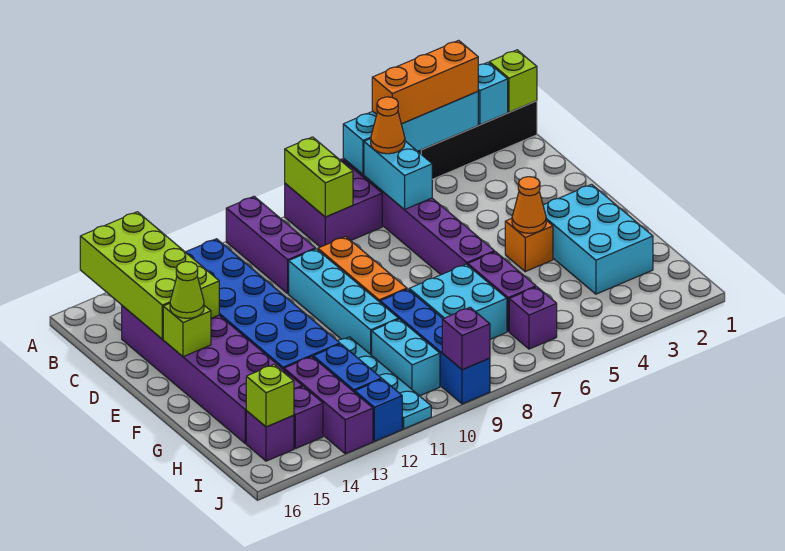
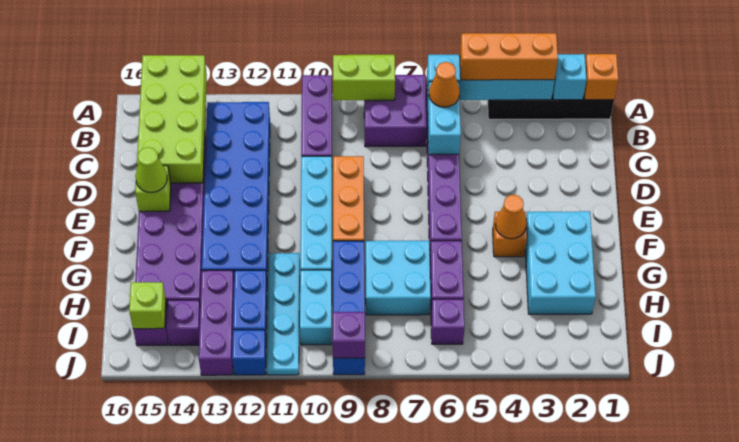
lime 1x1 brick [489,50,537,112] -> orange 1x1 brick [584,54,618,100]
lime 1x2 brick [285,137,353,217] -> lime 1x2 brick turned to [333,55,395,101]

